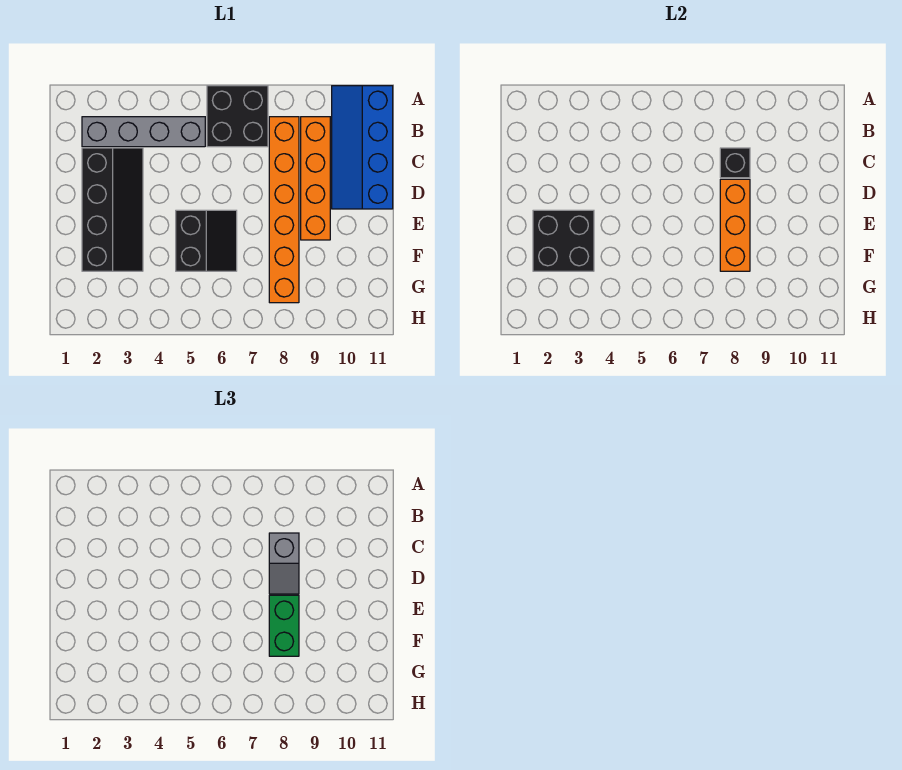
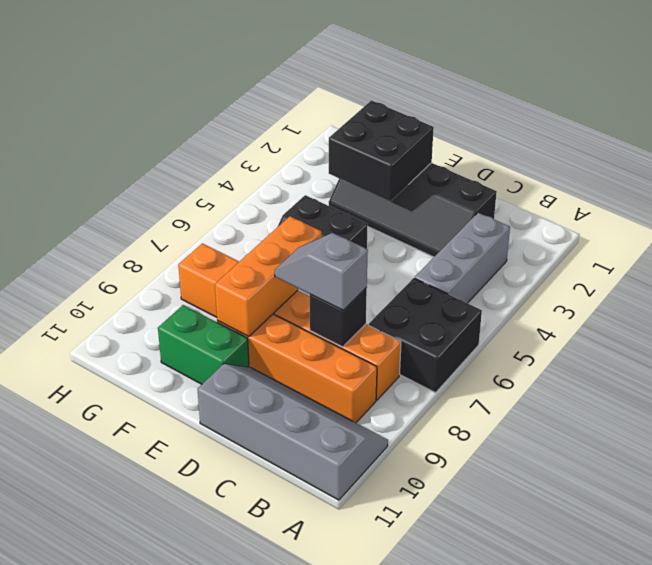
blue 2x4 slope [332,86,393,209] -> grey 2x4 slope [197,364,388,500]
grey 1x4 brick [82,117,205,147] -> grey 1x3 brick [415,213,510,303]
orange 1x3 brick [720,179,750,271] -> orange 1x3 brick turned to [215,216,322,337]
green 1x2 brick [269,595,299,656] -> green 1x2 brick moved to [158,305,249,384]

